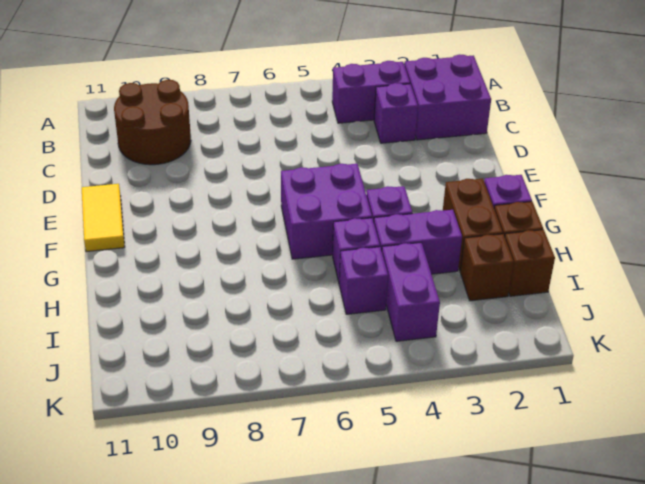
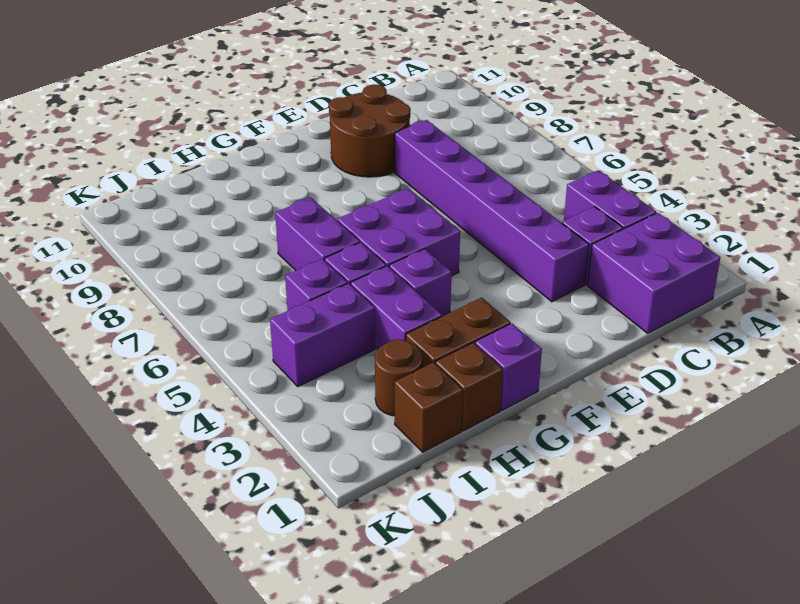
brown 2x2 round brick [114,80,191,165] -> brown 2x2 round brick moved to [329,84,411,177]
none -> purple 1x6 brick [395,120,589,302]
yellow 1x2 tile [82,184,125,252] -> none
none -> purple 1x2 brick [275,198,360,270]
brown 1x1 brick [460,234,514,301] -> brown 1x1 round brick [375,339,423,416]

